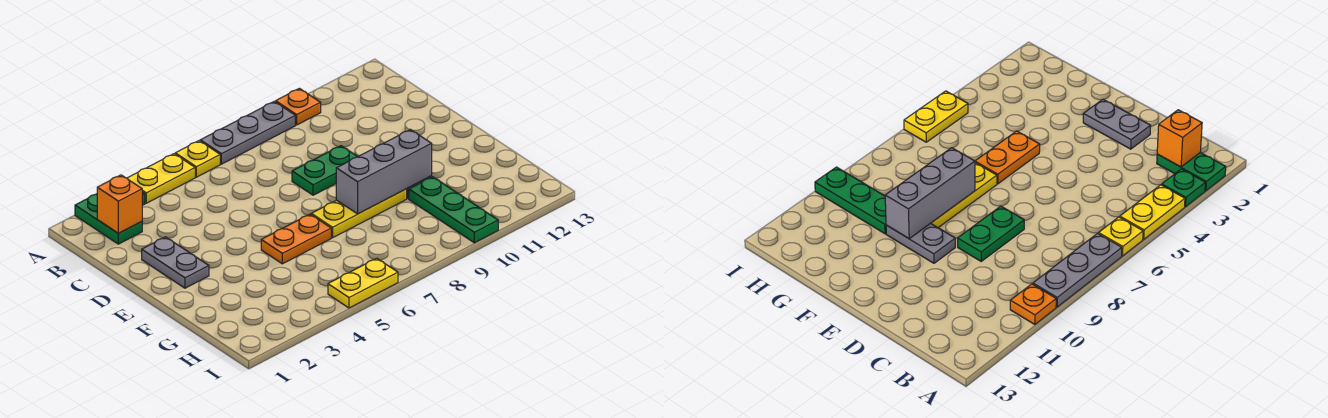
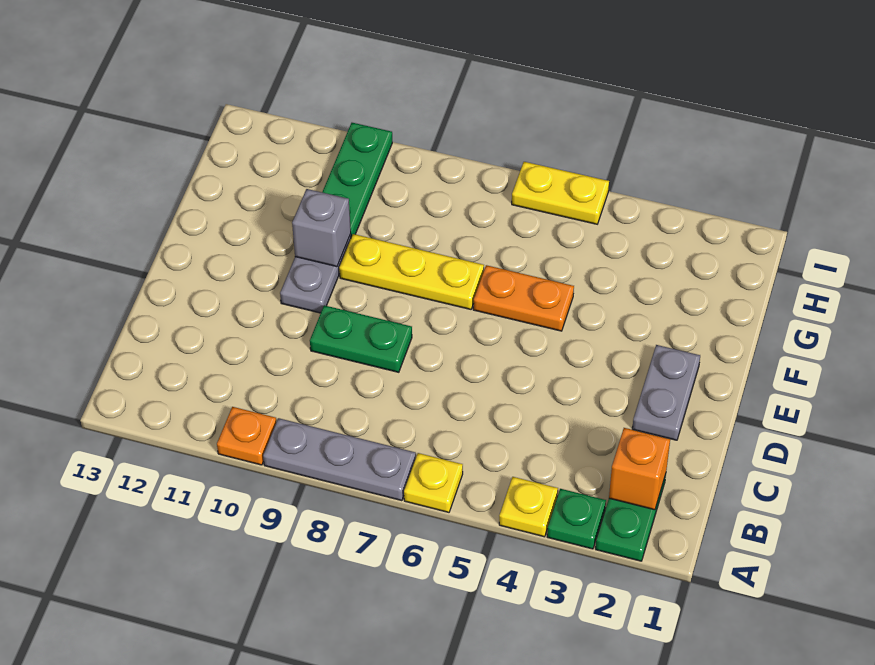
yellow 1x2 plate [127,154,195,203] -> yellow 1x1 plate [499,477,558,537]
grey 1x3 brick [336,129,432,214] -> grey 1x1 brick [292,189,351,267]

